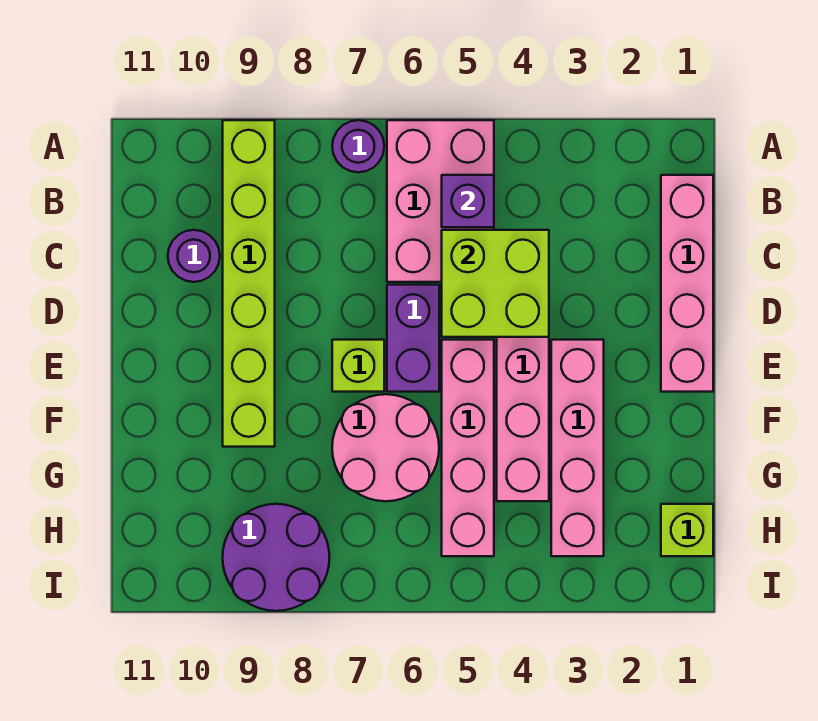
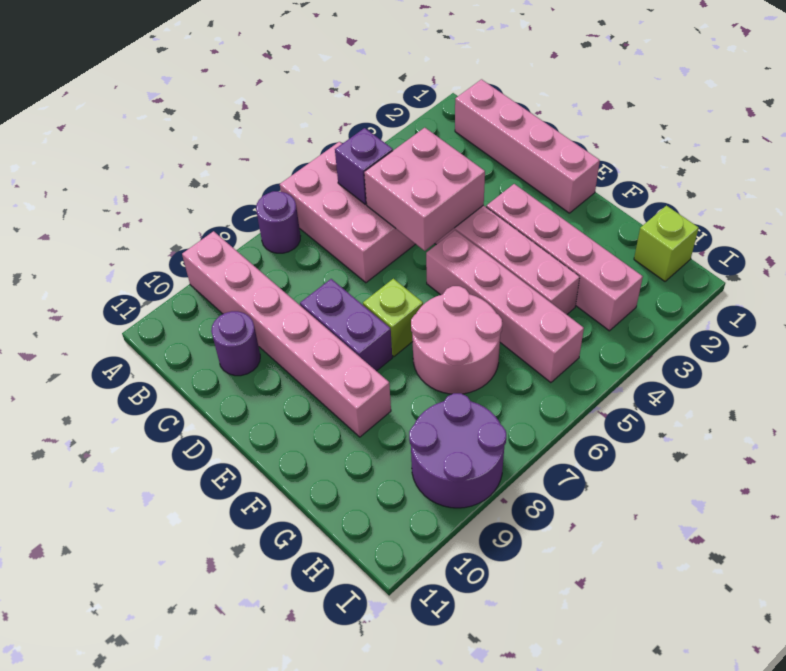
lime 1x6 brick [223,120,275,447] -> pink 1x6 brick [182,231,391,437]
lime 2x2 brick [442,230,549,337] -> pink 2x2 brick [364,128,485,251]
purple 1x2 brick [387,285,439,392] -> purple 1x2 brick moved to [300,279,392,371]

